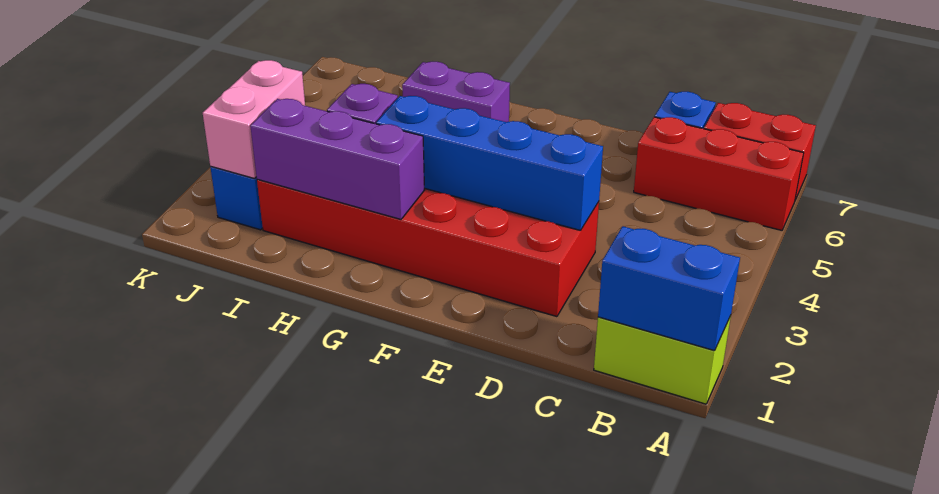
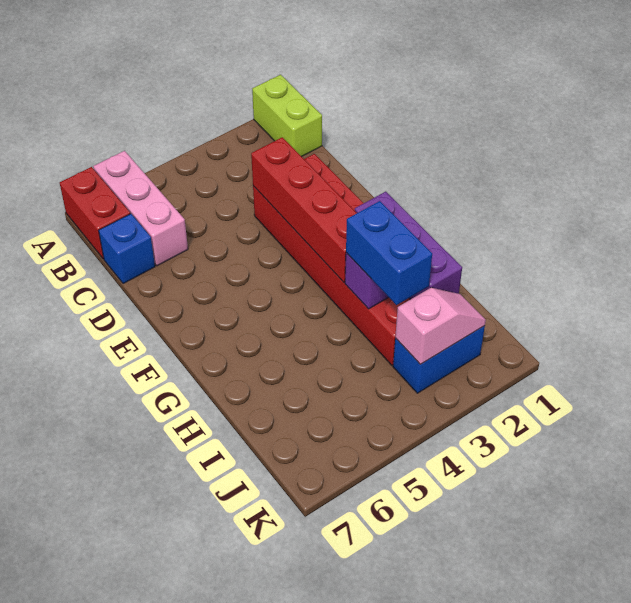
blue 1x2 brick [598,226,740,351] -> blue 1x2 brick moved to [346,201,432,305]
red 1x3 brick [634,117,804,230] -> pink 1x3 brick [93,151,188,266]
blue 1x4 brick [376,96,603,231] -> red 1x4 brick [251,137,357,282]
purple 1x2 brick [402,62,510,122] -> none
pink 1x2 brick [203,60,305,178] -> pink 1x2 slope [395,288,486,364]

